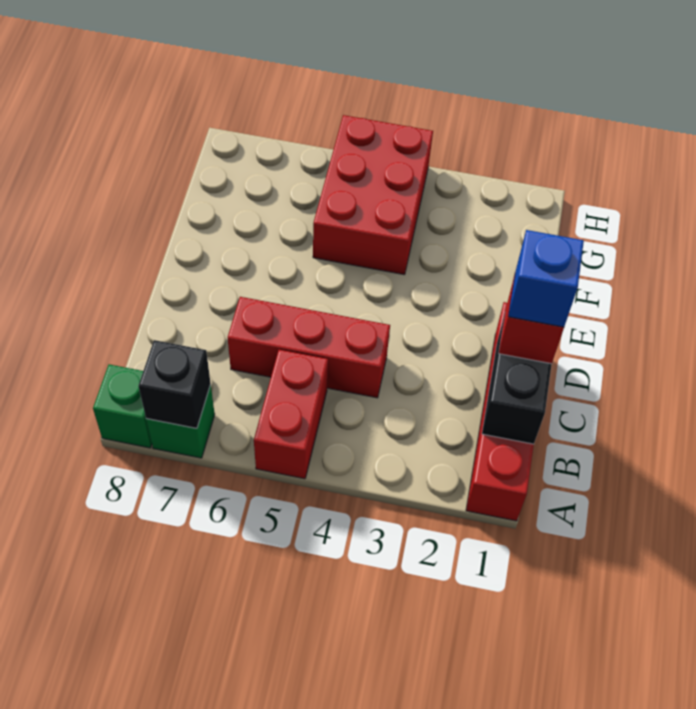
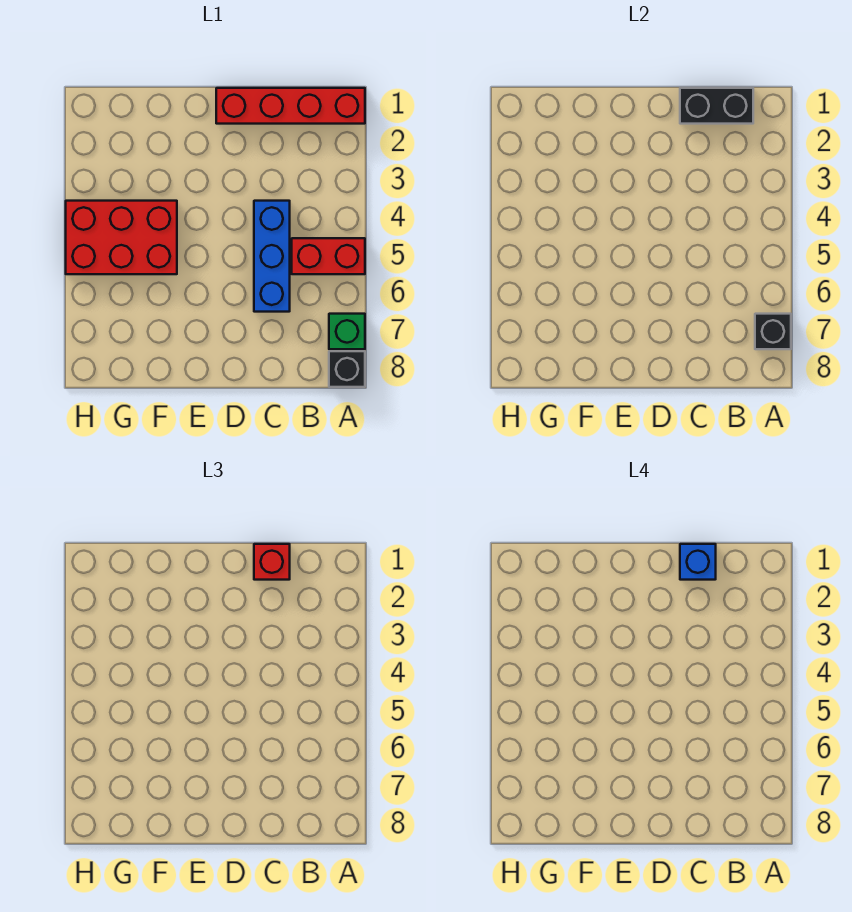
green 1x1 brick [93,364,152,448] -> black 1x1 brick [329,351,365,387]
red 1x3 brick [228,297,390,398] -> blue 1x3 brick [254,201,290,312]

